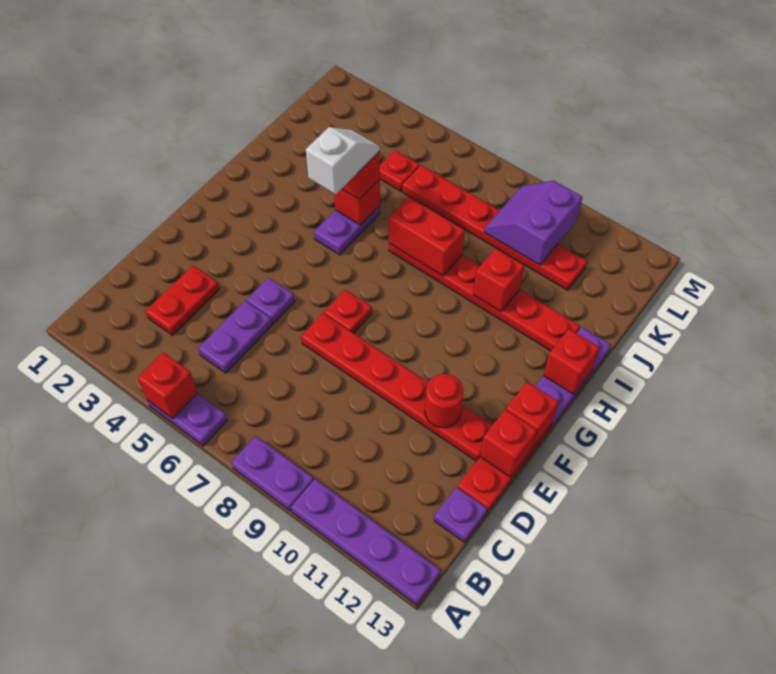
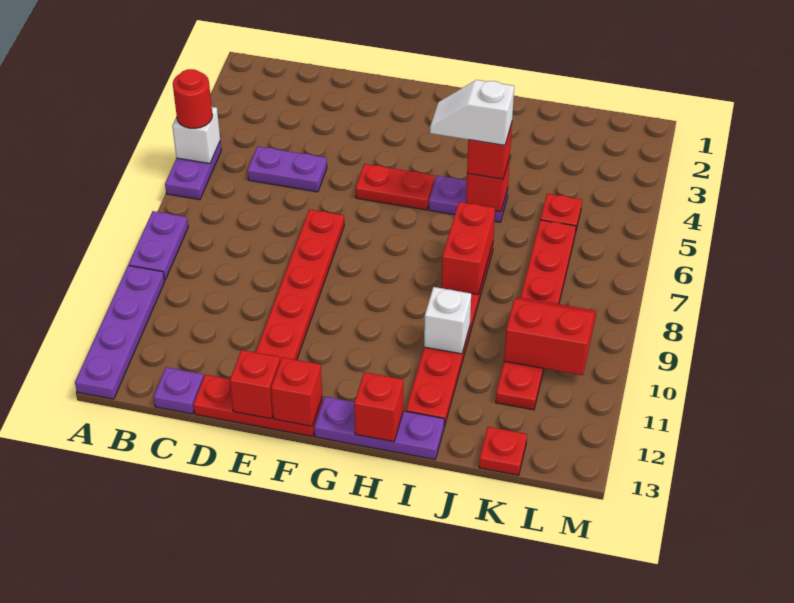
red 1x1 brick [138,352,197,419] -> white 1x1 brick [172,107,220,164]
red 1x2 plate [146,266,219,335] -> red 1x2 plate moved to [356,164,435,210]
purple 1x1 plate [247,278,295,324] -> none
red 1x1 round brick [425,374,464,428] -> red 1x1 round brick moved to [173,69,213,128]
red 1x1 plate [324,290,372,333] -> red 1x1 plate moved to [479,427,527,475]
white 1x2 slope [306,127,380,194] -> white 1x2 slope turned to [430,80,514,145]
red 1x1 brick [473,248,525,312] -> white 1x1 brick [424,287,471,354]
purple 2x2 slope [484,181,582,265] -> red 2x2 slope [504,297,596,375]

